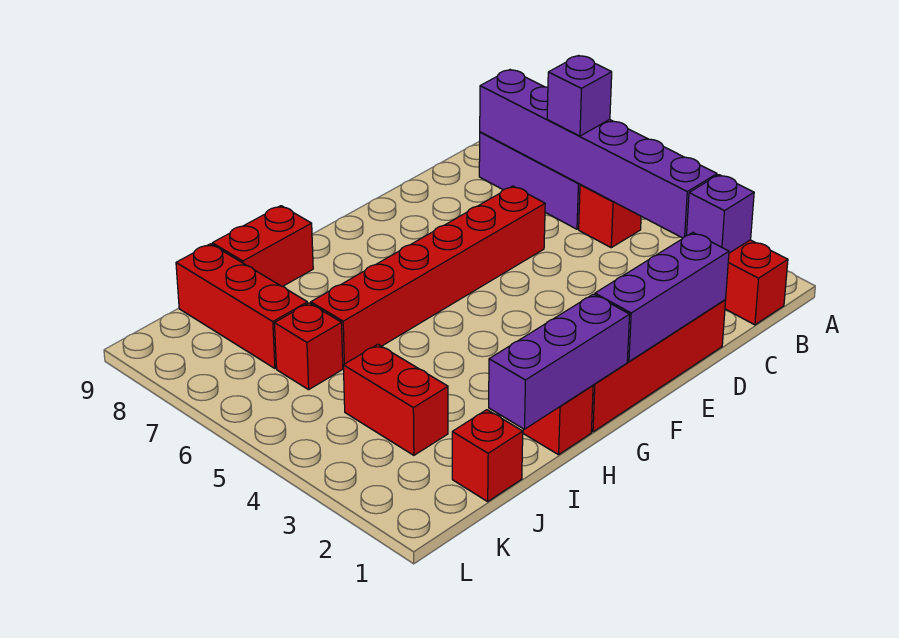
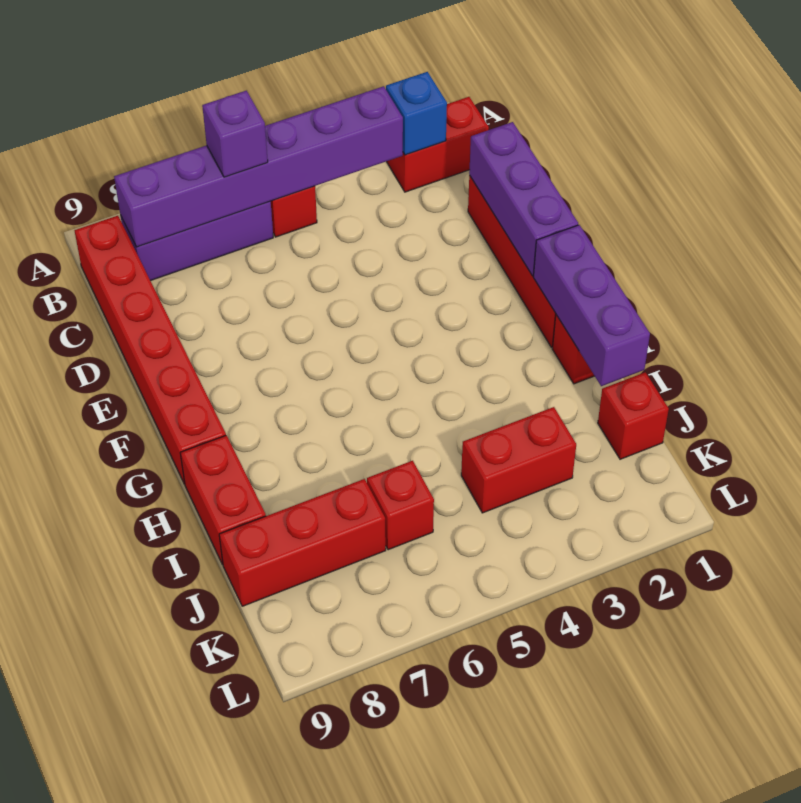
purple 1x1 brick [687,175,754,253] -> blue 1x1 brick [386,72,447,155]
red 1x6 brick [311,186,545,365] -> red 1x6 brick moved to [74,216,226,484]

